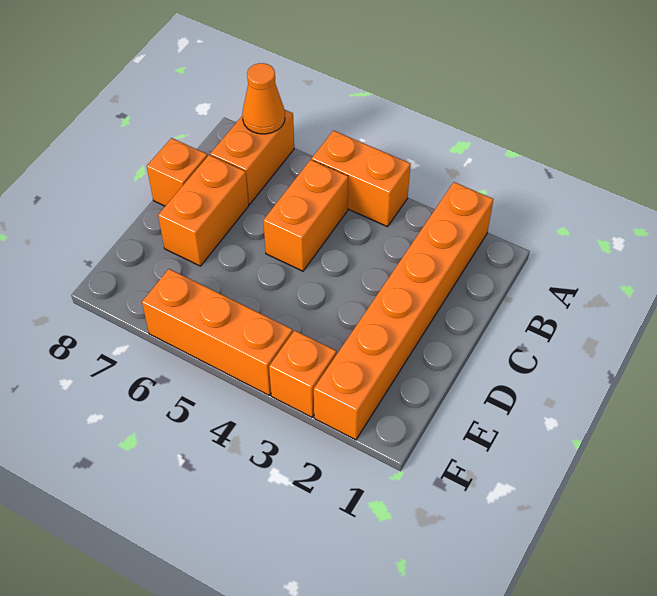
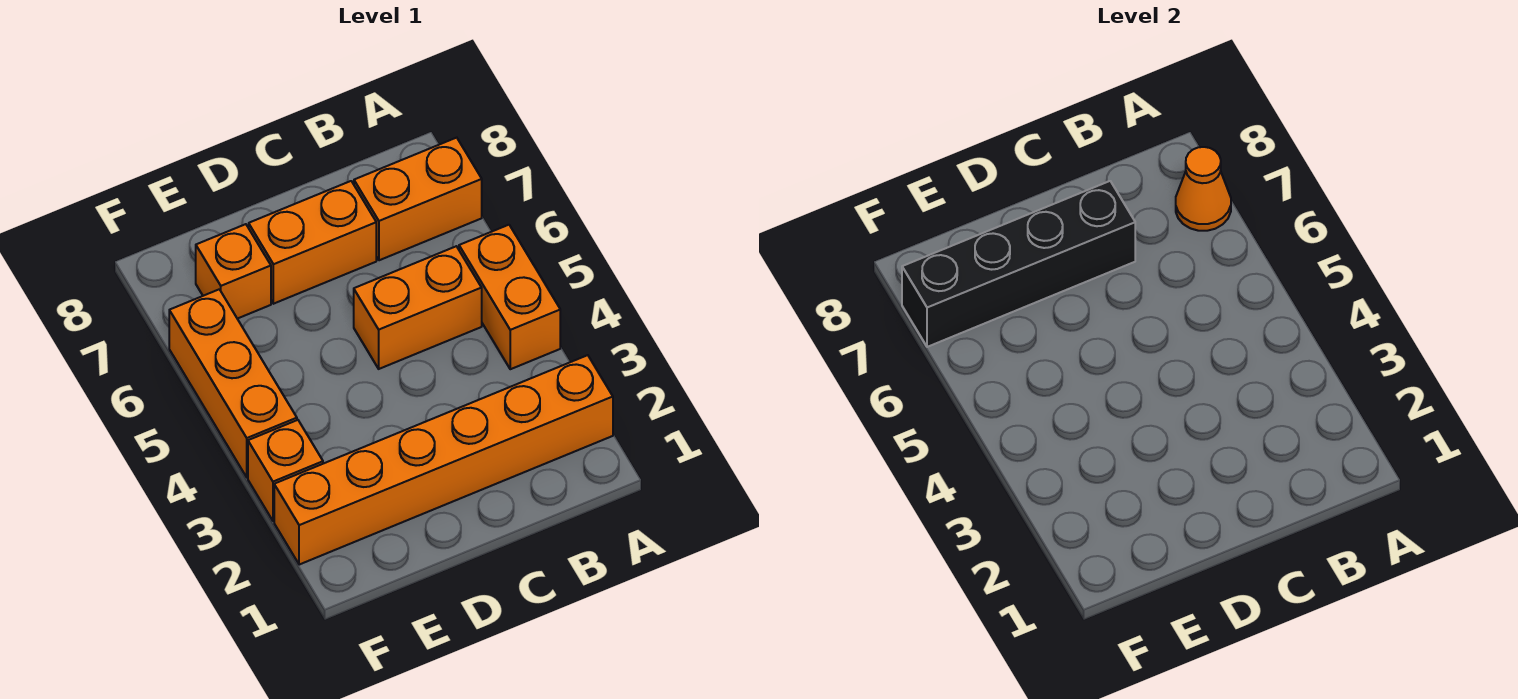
none -> black 1x4 brick [902,181,1135,347]
orange 1x1 brick [147,138,207,206] -> orange 1x1 brick moved to [196,224,271,319]

